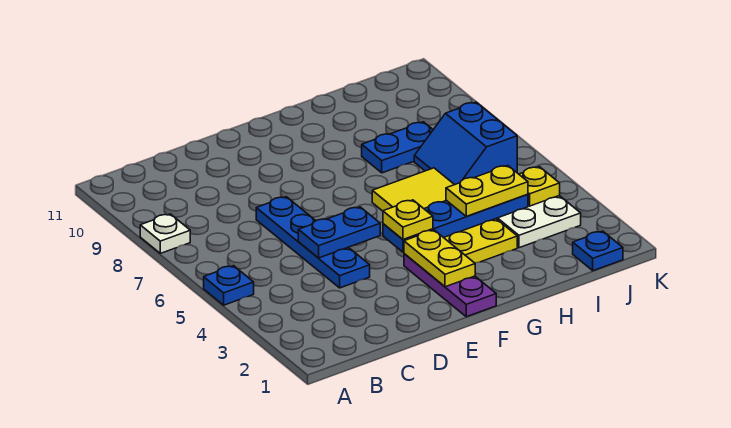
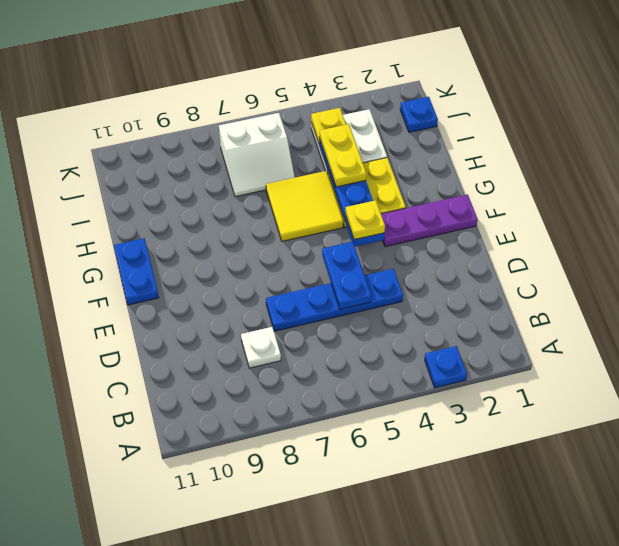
blue 1x1 plate [204,266,254,305] -> blue 1x1 plate moved to [425,346,467,388]
white 1x1 plate [140,214,190,253] -> white 1x1 plate moved to [241,327,281,368]
yellow 1x2 plate [404,230,475,287] -> none
blue 1x2 plate [362,122,433,173] -> blue 1x2 plate moved to [114,238,159,305]
blue 2x2 slope [414,102,517,185] -> white 2x2 slope [219,113,295,197]

